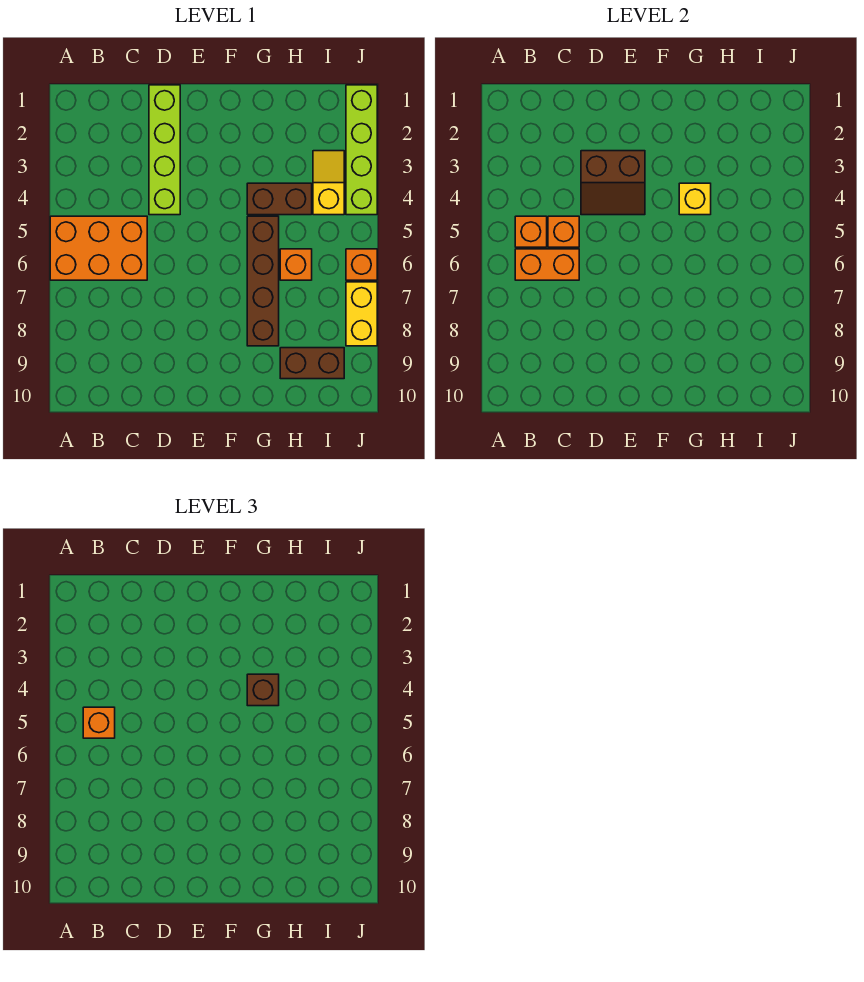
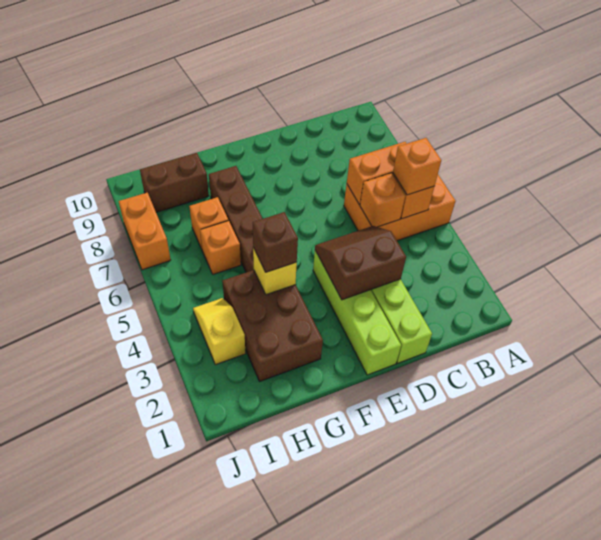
brown 1x2 brick [247,183,312,215] -> brown 2x3 brick [223,270,323,381]
yellow 1x2 slope [313,151,344,215] -> yellow 1x2 slope turned to [193,298,246,365]
lime 1x4 brick [346,85,377,215] -> lime 1x4 brick moved to [313,251,401,375]
orange 1x1 brick [346,249,377,280] -> orange 1x1 brick moved to [189,197,228,249]
yellow 1x2 brick [346,282,377,346] -> orange 1x2 brick [119,193,171,270]

